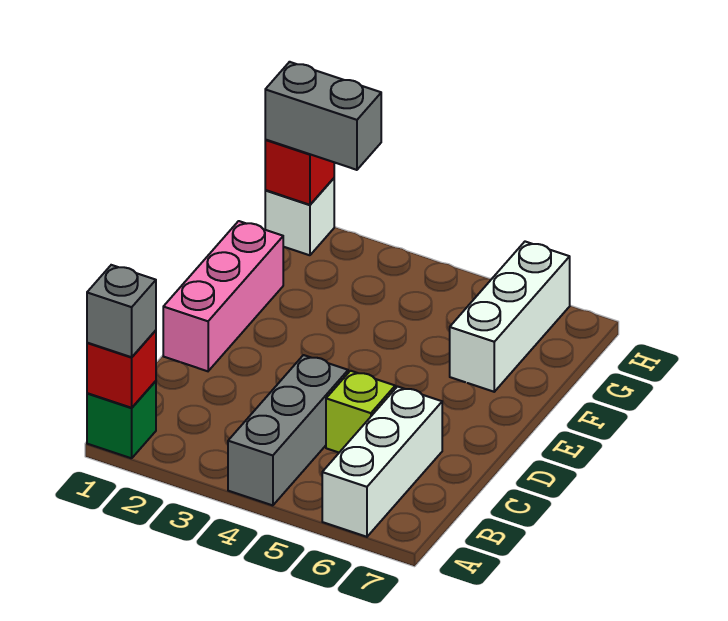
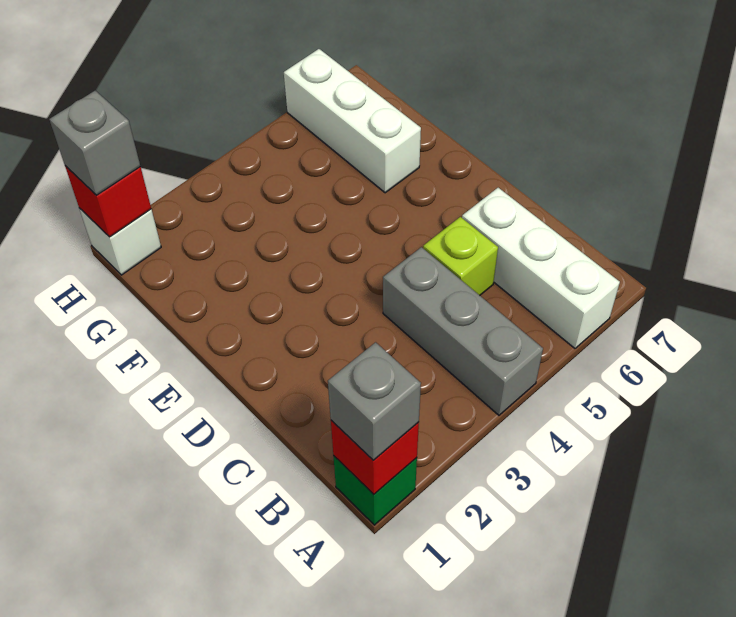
pink 1x3 brick [163,221,283,371] -> none
grey 1x2 brick [265,62,381,170] -> grey 1x1 brick [49,91,140,195]

